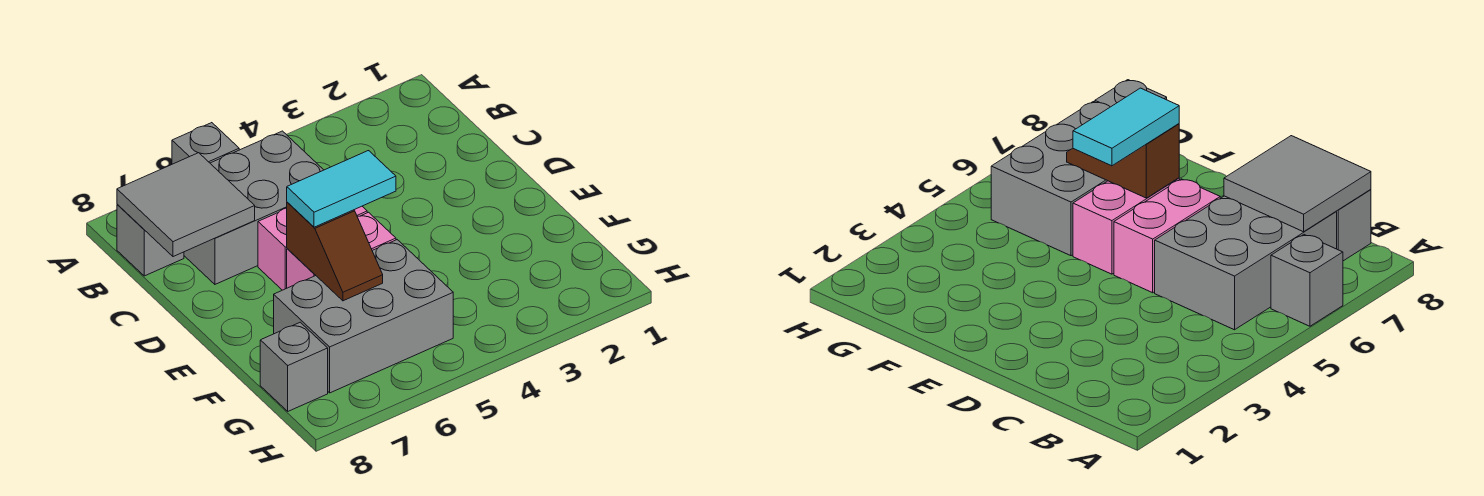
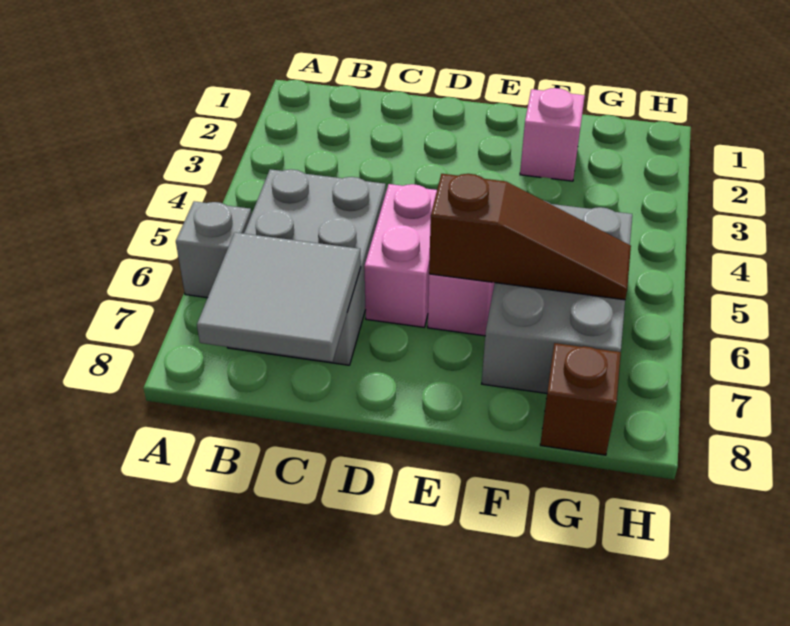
grey 1x1 brick [117,204,184,276] -> none
cyan 1x2 tile [287,151,396,227] -> none
brown 1x2 slope [287,202,383,301] -> brown 1x3 slope [429,174,631,300]
none -> pink 1x1 brick [520,88,585,181]
grey 1x1 brick [260,322,328,411] -> brown 1x1 brick [540,343,621,455]

